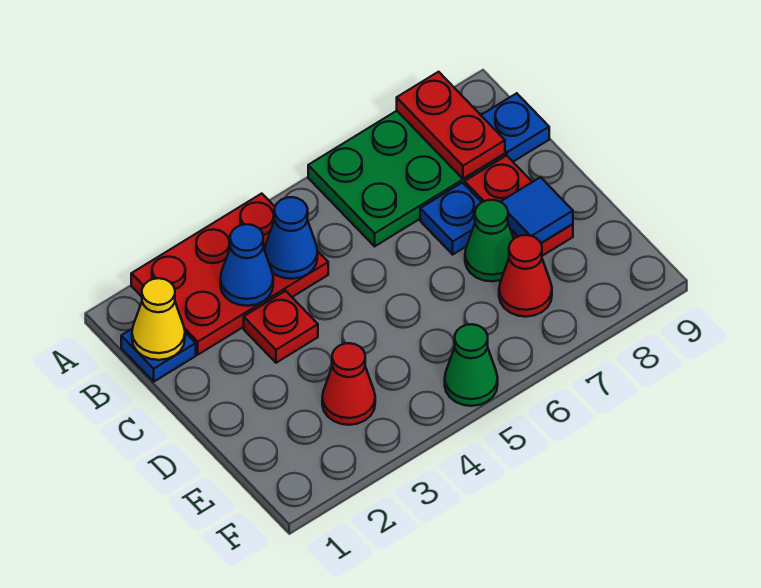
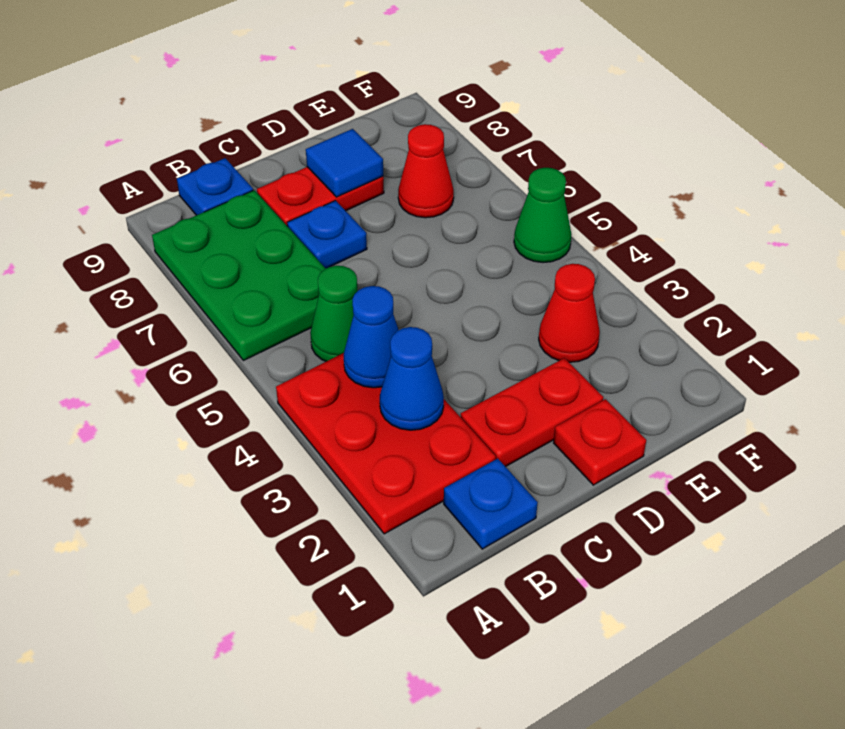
red 1x2 plate [397,72,505,179] -> red 1x2 plate moved to [461,358,603,467]
yellow 1x1 cone [132,278,185,360] -> none
red 1x1 plate [244,291,318,363] -> red 1x1 plate moved to [554,399,646,485]
green 1x1 cone [465,200,514,281] -> green 1x1 cone moved to [310,266,357,361]

